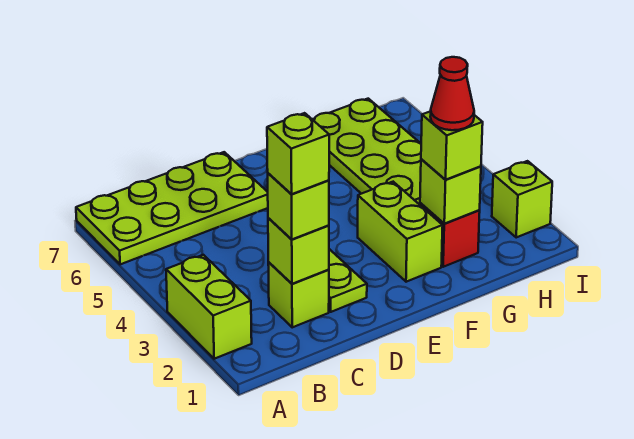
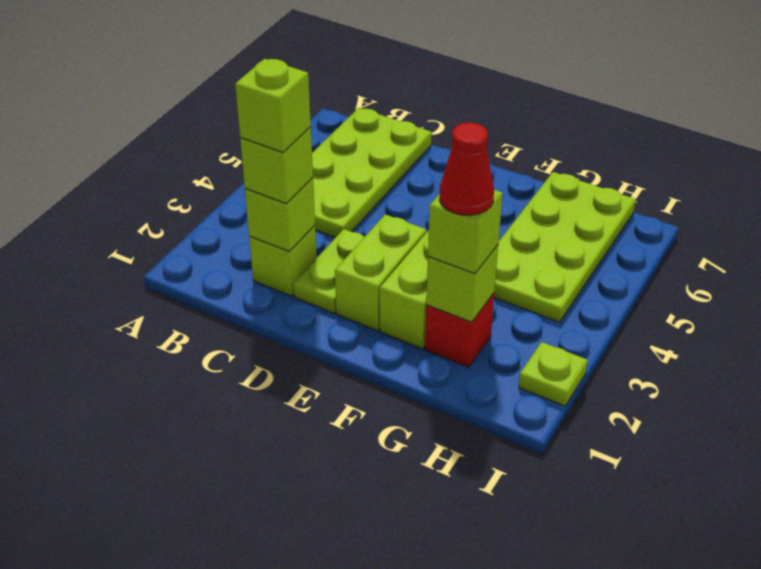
lime 1x2 brick [166,255,252,359] -> lime 1x2 brick moved to [335,214,426,331]
lime 2x4 plate [76,152,268,264] -> lime 2x4 plate turned to [312,108,432,238]
lime 1x1 brick [492,161,552,237] -> lime 1x1 plate [519,342,588,406]

